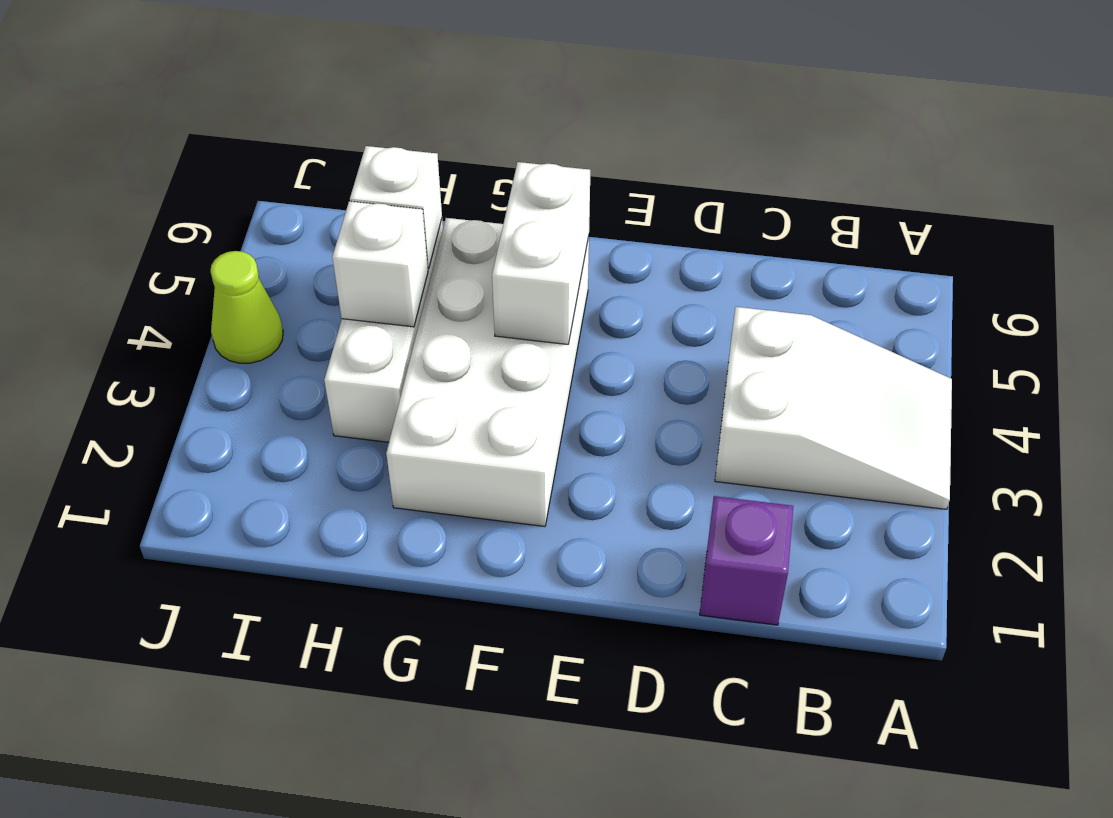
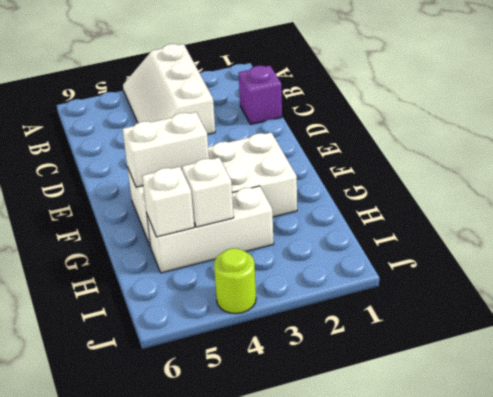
white 2x3 slope [715,307,952,509] -> white 2x3 slope turned to [123,44,215,135]
lime 1x1 cone [210,251,283,363] -> lime 1x1 round brick [214,248,256,314]

